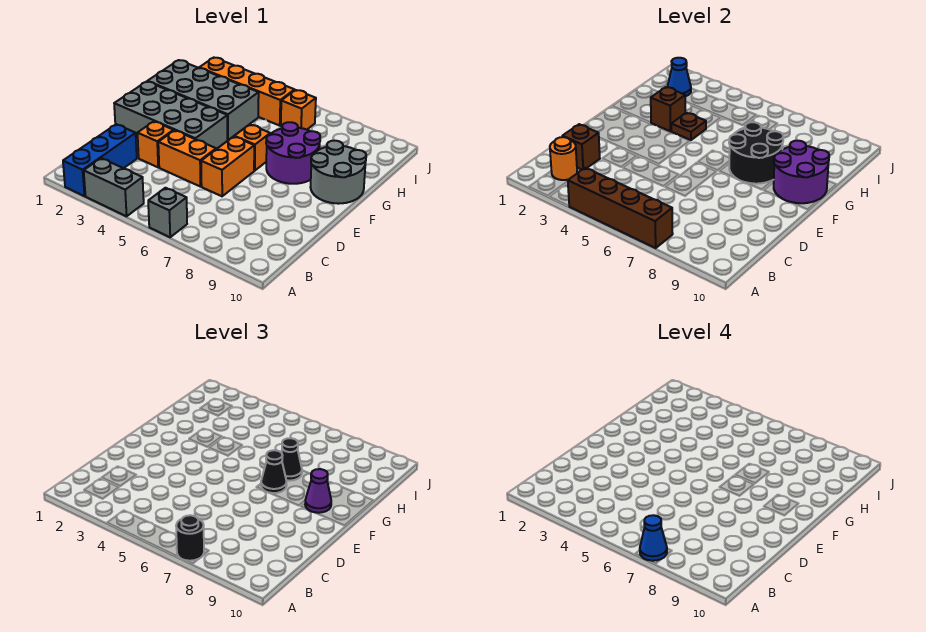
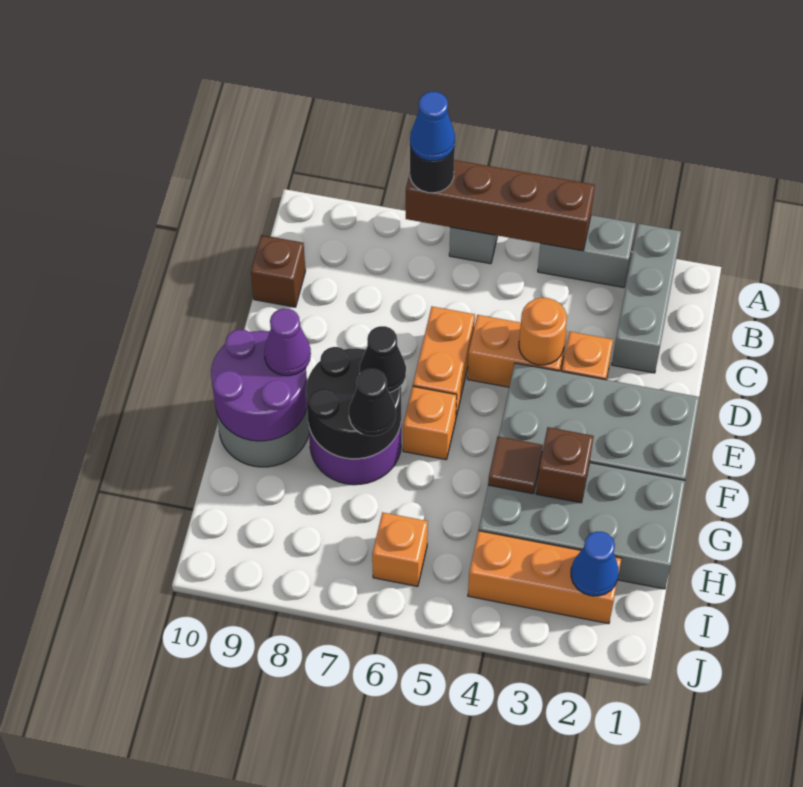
blue 1x3 brick [63,124,137,196] -> grey 1x3 brick [612,224,681,373]
orange 1x1 round brick [550,137,577,180] -> orange 1x1 round brick moved to [519,298,567,365]
brown 1x1 brick [562,124,600,170] -> brown 1x1 brick moved to [251,235,305,307]
brown 1x1 plate [671,113,706,140] -> brown 1x1 tile [488,436,543,494]
orange 1x4 brick [199,58,295,126] -> orange 1x3 brick [468,531,622,624]

